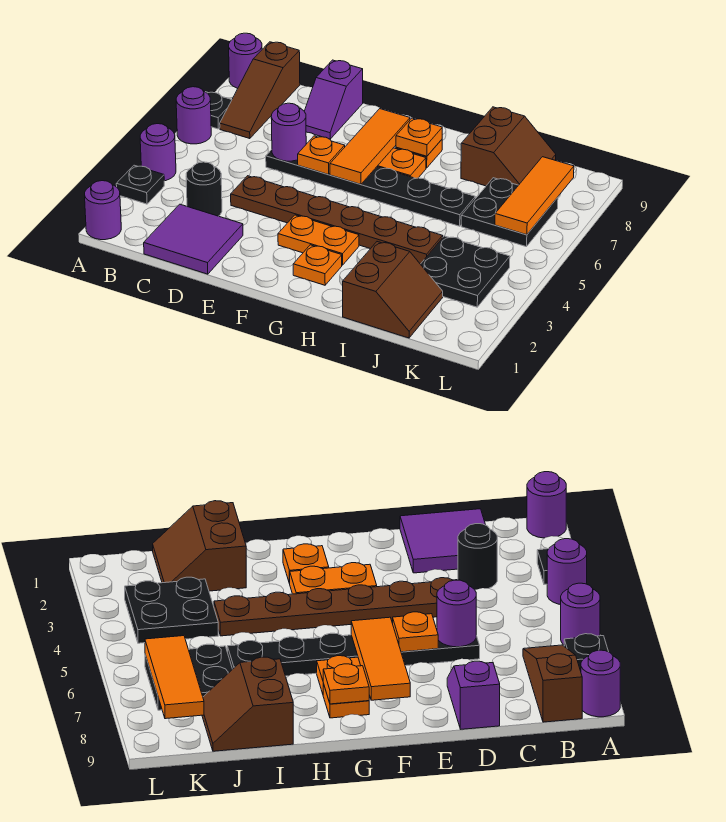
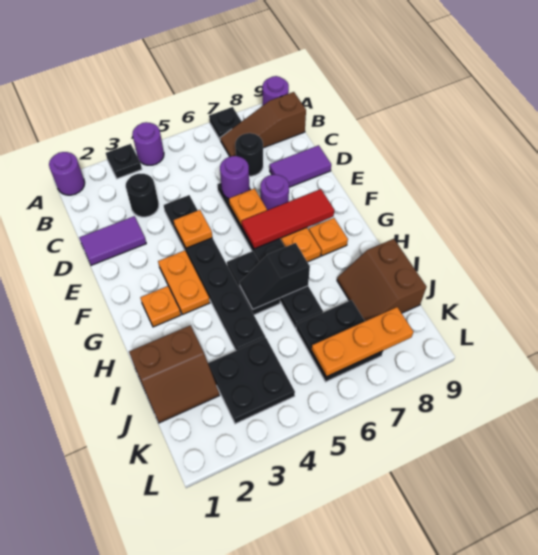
purple 1x1 round brick [176,87,211,144] -> purple 1x1 round brick moved to [261,175,289,210]
purple 2x2 tile [144,204,243,274] -> purple 1x2 tile [79,216,146,265]
none -> black 1x1 round brick [235,133,263,176]
brown 1x6 plate [231,176,443,264] -> black 1x6 plate [164,195,265,351]
purple 1x2 slope [304,60,363,139] -> purple 1x2 tile [270,145,331,187]
orange 1x3 tile [330,109,410,184] -> red 1x3 tile [242,189,334,249]
none -> black 1x2 plate [227,251,280,315]
orange 1x1 plate [396,118,442,156] -> orange 1x1 plate moved to [174,210,212,248]
none -> black 1x2 slope [240,243,310,309]
brown 2x2 slope [461,107,556,186] -> brown 2x2 slope turned to [337,239,427,321]
orange 1x3 tile [495,157,574,235] -> orange 1x3 plate [312,307,413,377]

